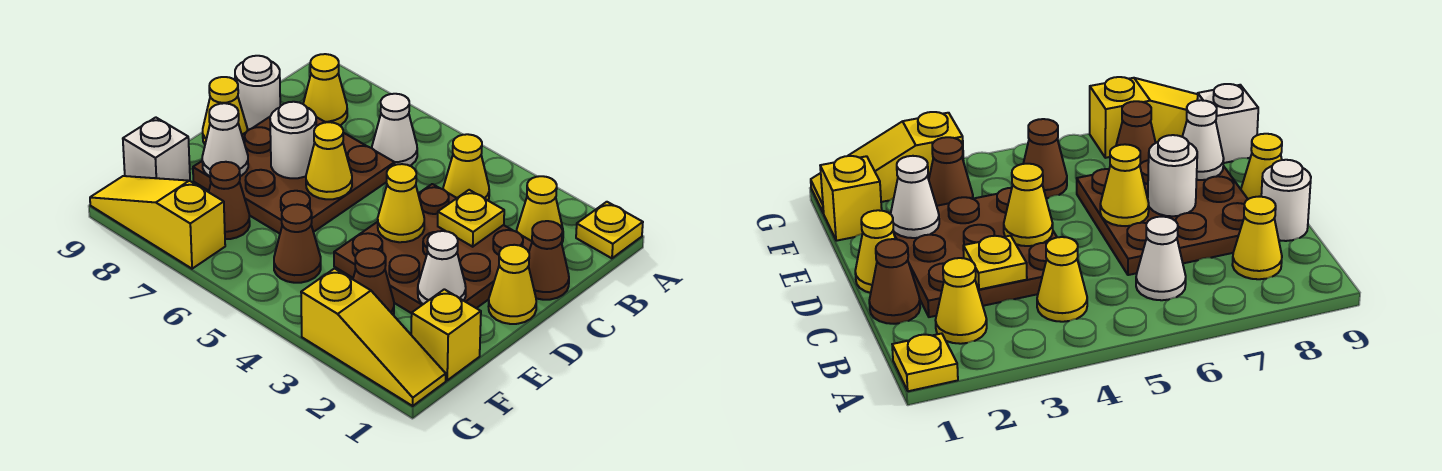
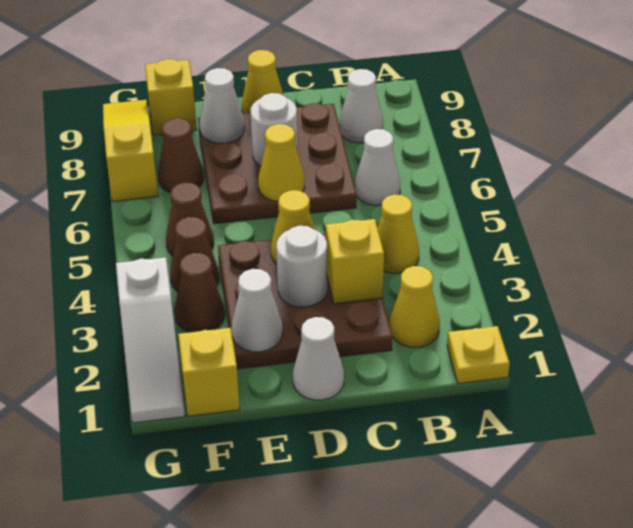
yellow 1x1 cone [303,54,347,125] -> white 1x1 cone [339,69,383,143]
brown 1x1 cone [528,221,569,300] -> brown 1x1 cone moved to [170,217,219,292]
yellow 1x1 plate [438,190,504,247] -> yellow 1x1 brick [326,219,384,304]
white 1x1 round brick [235,56,280,130] -> white 1x1 round brick moved to [276,226,327,307]
yellow 1x1 cone [489,245,536,324] -> white 1x1 cone [293,317,344,400]
white 1x1 brick [123,117,190,181] -> yellow 1x1 brick [145,59,197,135]
yellow 1x3 slope [301,269,446,406] -> white 1x3 slope [116,257,185,423]

